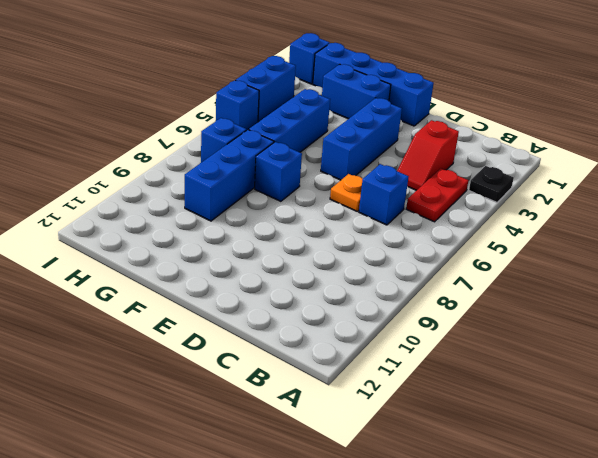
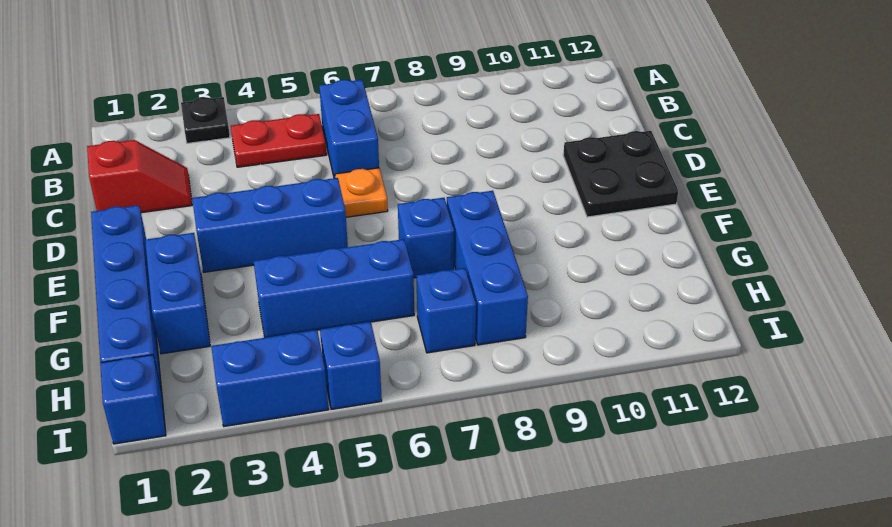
red 1x2 slope [397,120,459,190] -> red 1x2 slope moved to [87,140,192,213]
blue 1x1 brick [359,164,409,225] -> blue 1x2 brick [319,80,379,178]
none -> black 2x2 plate [563,131,678,217]
blue 1x3 brick [185,130,274,221] -> blue 1x3 brick turned to [447,191,528,345]

